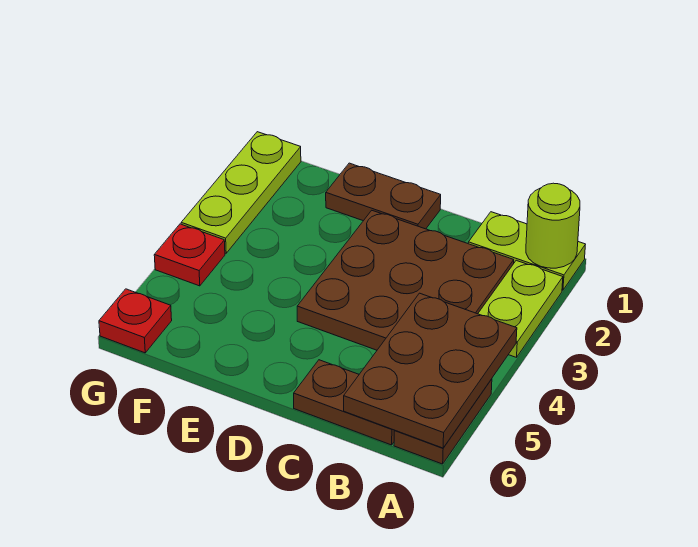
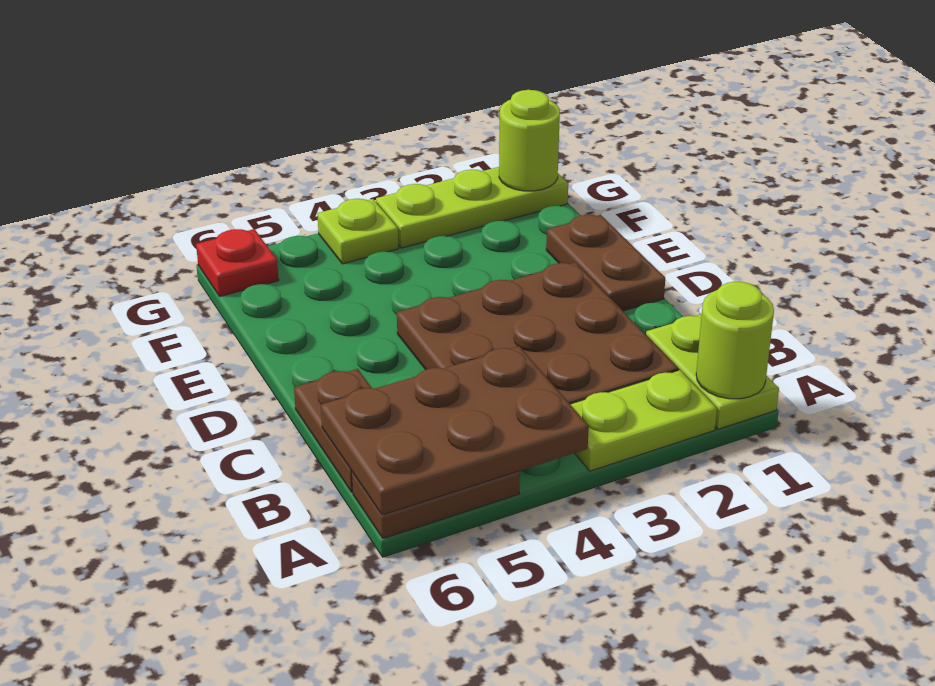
none -> lime 1x1 round brick [499,90,560,191]
red 1x1 plate [154,224,225,286] -> lime 1x1 plate [317,199,399,264]

